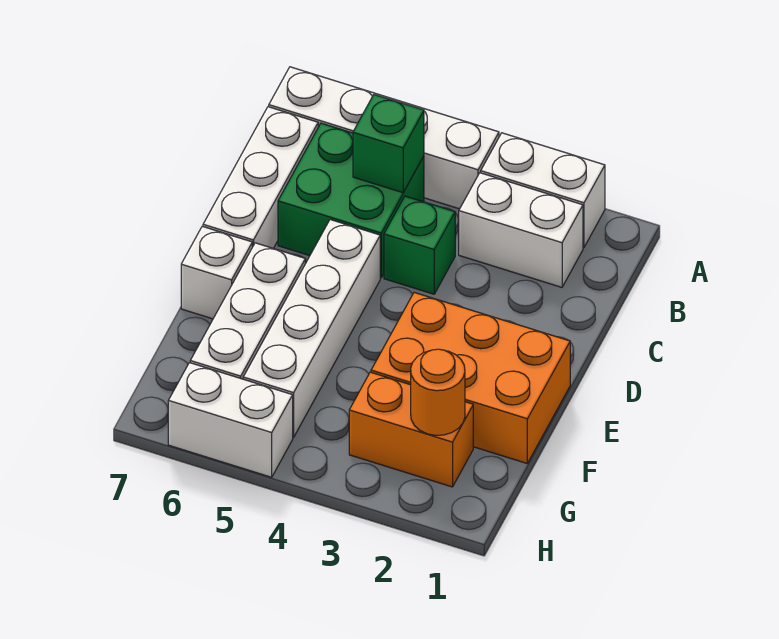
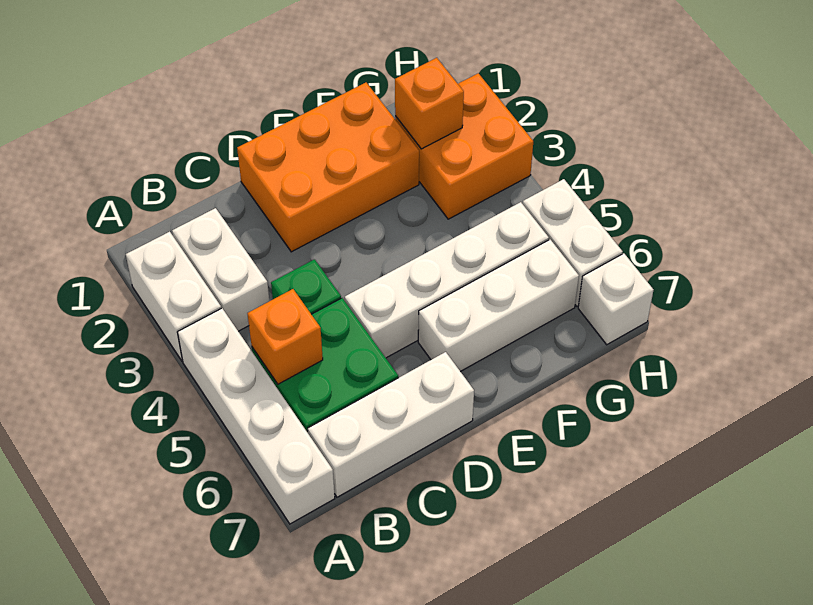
green 1x1 brick [353,95,424,193] -> orange 1x1 brick [247,289,323,384]
orange 2x3 brick [371,292,570,463] -> orange 2x3 brick turned to [237,83,419,252]
white 1x1 brick [181,226,252,319] -> white 1x1 brick moved to [578,253,654,345]
orange 1x2 brick [349,372,473,487] -> orange 2x2 brick [395,73,533,219]
orange 1x1 round brick [411,349,465,435] -> orange 1x1 brick [395,58,464,149]

